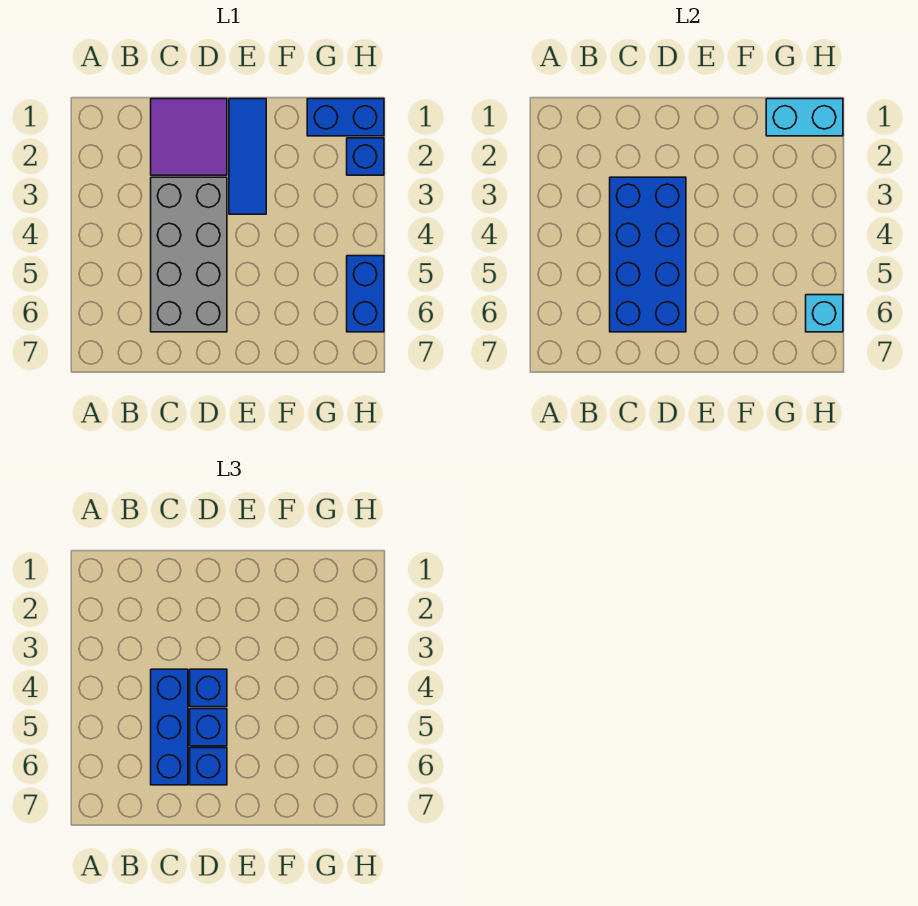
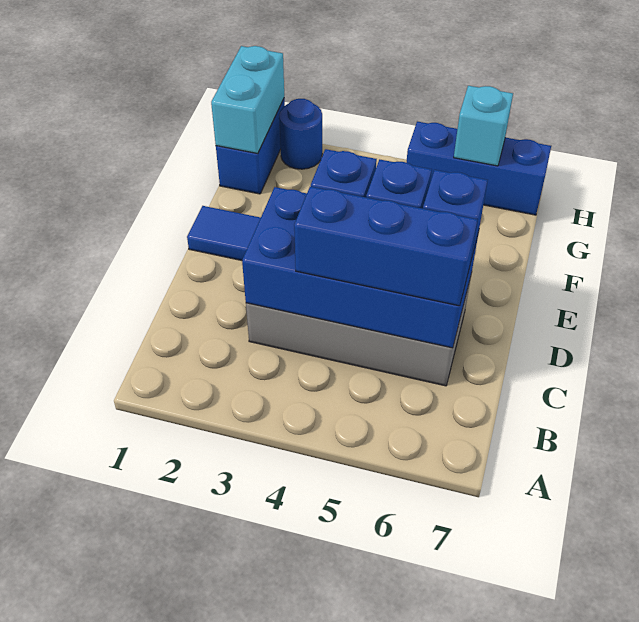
purple 2x2 tile [151,99,227,175] -> none
blue 1x1 brick [347,138,384,175] -> blue 1x1 round brick [279,99,322,169]
blue 1x2 brick [347,256,384,332] -> blue 1x3 brick [406,122,551,215]

